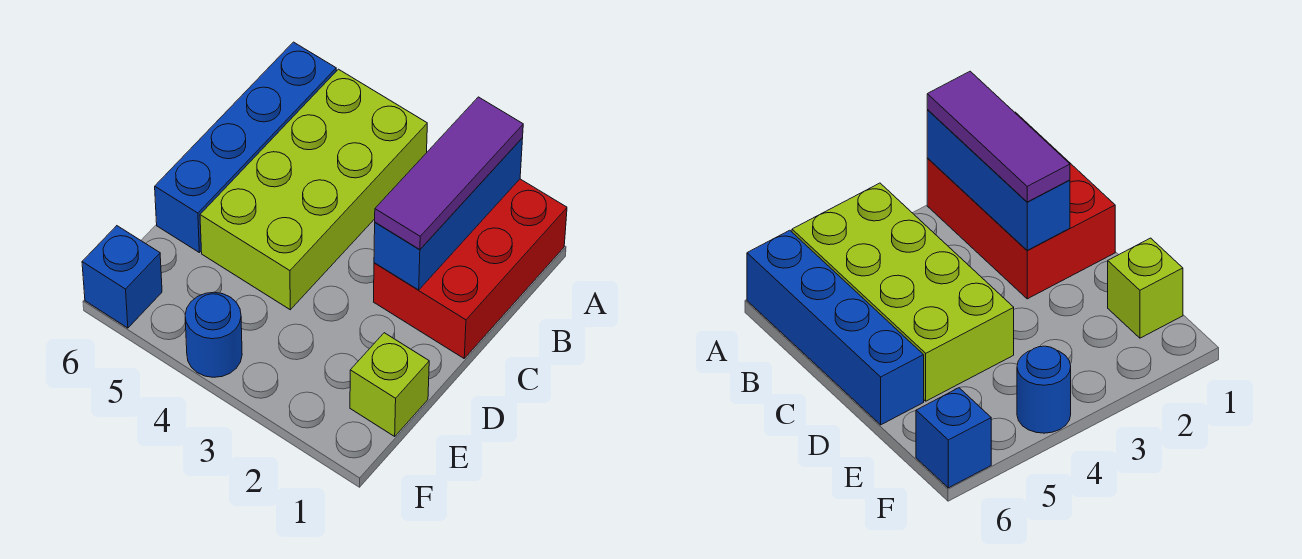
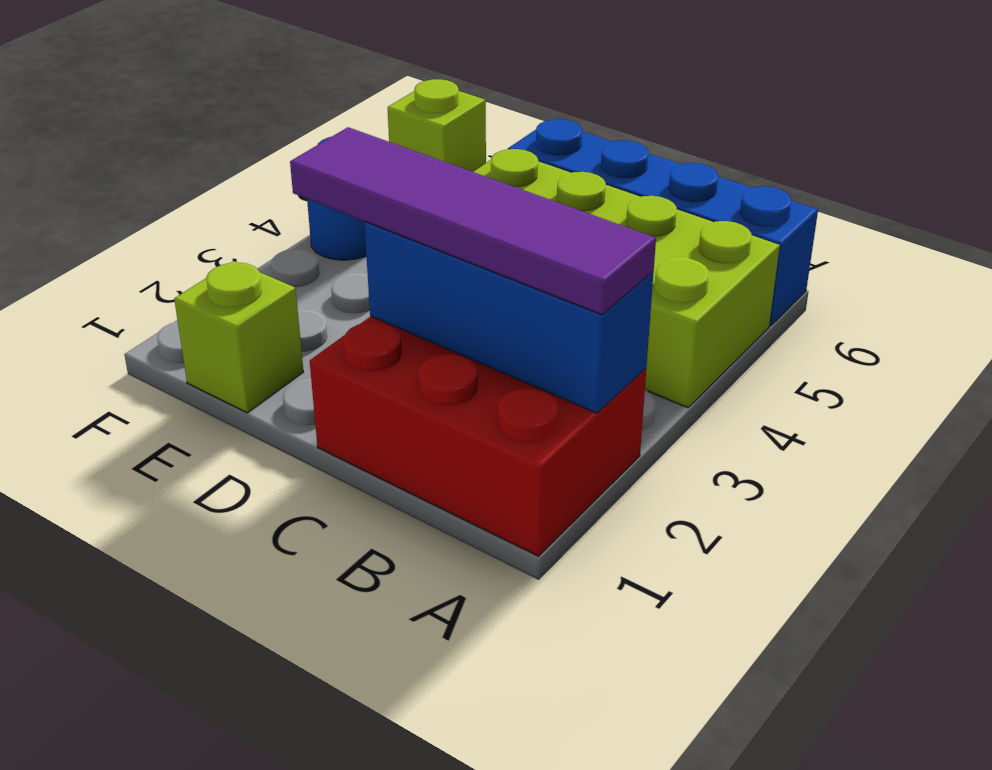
purple 1x3 tile [375,97,523,250] -> purple 1x4 tile [290,127,656,315]
blue 1x1 brick [82,226,162,328] -> lime 1x1 brick [388,79,486,172]

